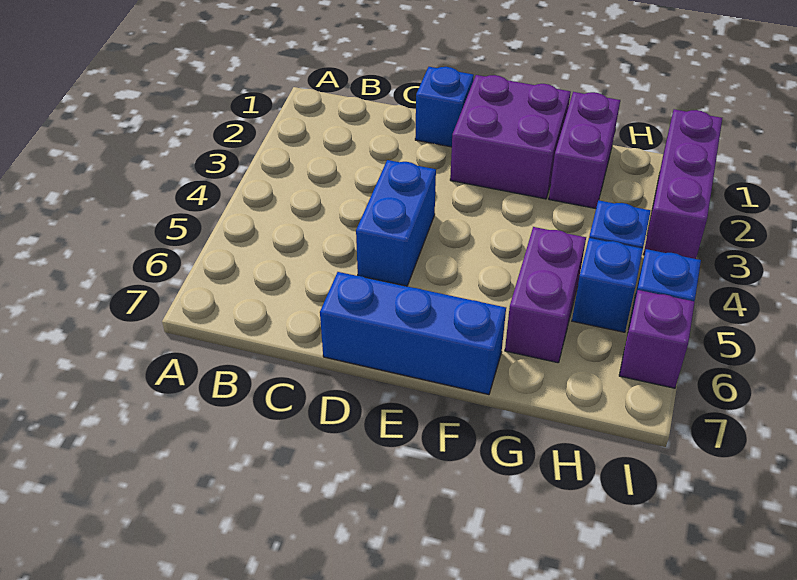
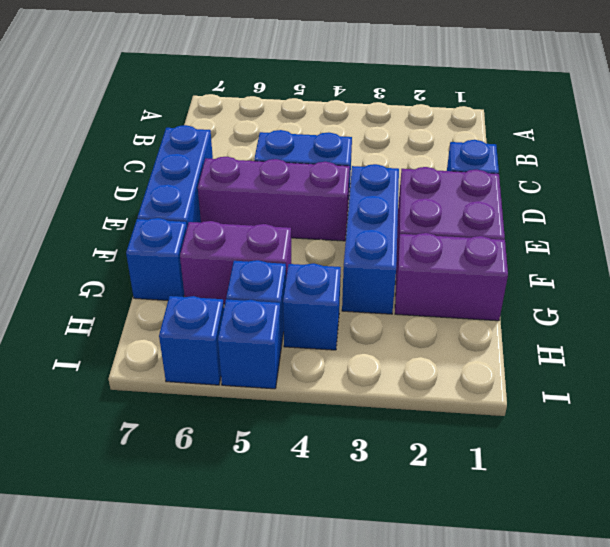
none -> blue 1x3 brick [342,164,399,314]
none -> blue 1x1 brick [126,218,187,300]
purple 1x3 brick [643,109,722,259] -> purple 1x3 brick moved to [198,156,350,241]
purple 1x1 brick [619,290,695,388] -> blue 1x1 brick [159,296,224,385]

